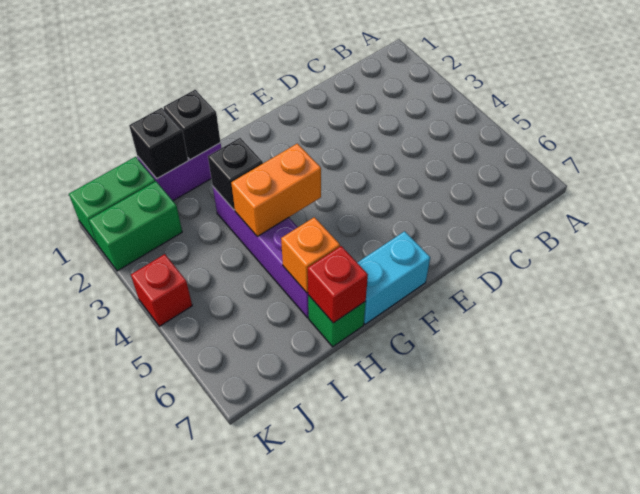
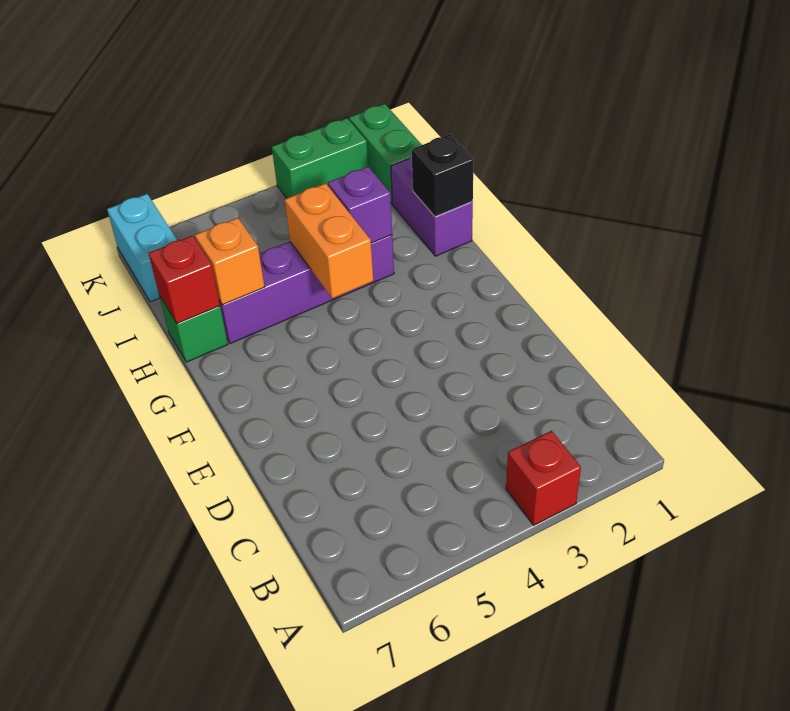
cyan 1x2 brick [357,231,430,324] -> cyan 1x2 brick moved to [107,194,177,302]
black 1x1 brick [208,138,263,210] -> purple 1x1 brick [328,167,392,243]
black 1x1 brick [129,108,188,178] -> none
green 1x2 brick [89,181,182,271] -> green 1x2 brick turned to [272,118,368,198]
red 1x1 brick [131,254,192,326] -> red 1x1 brick moved to [506,431,581,525]

